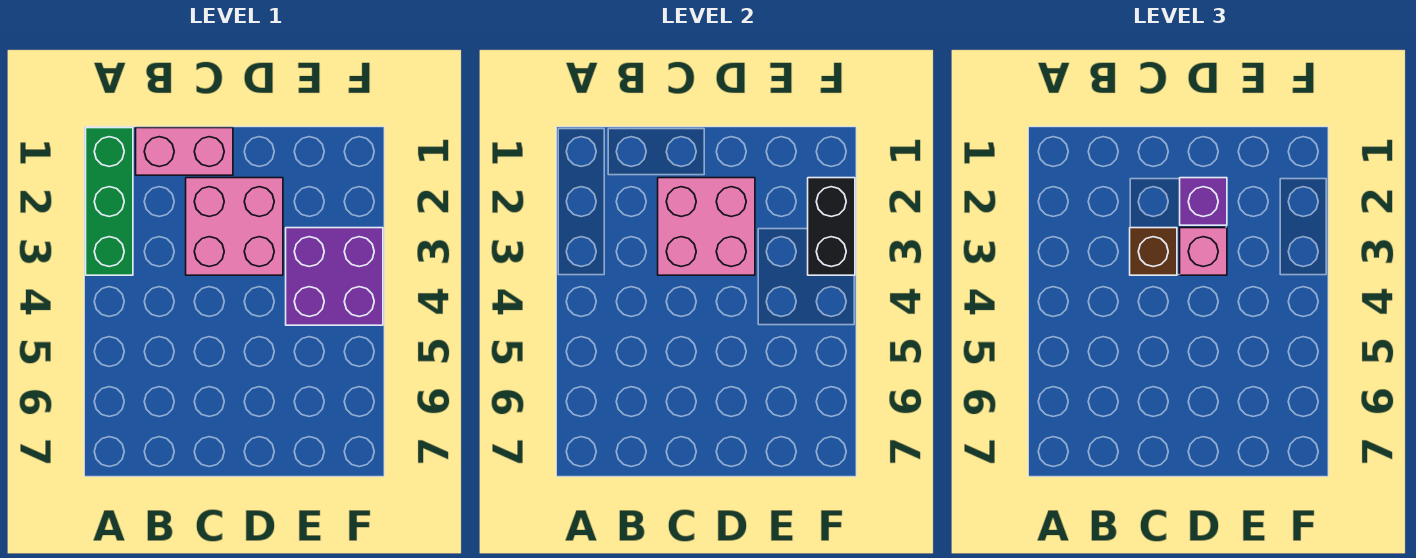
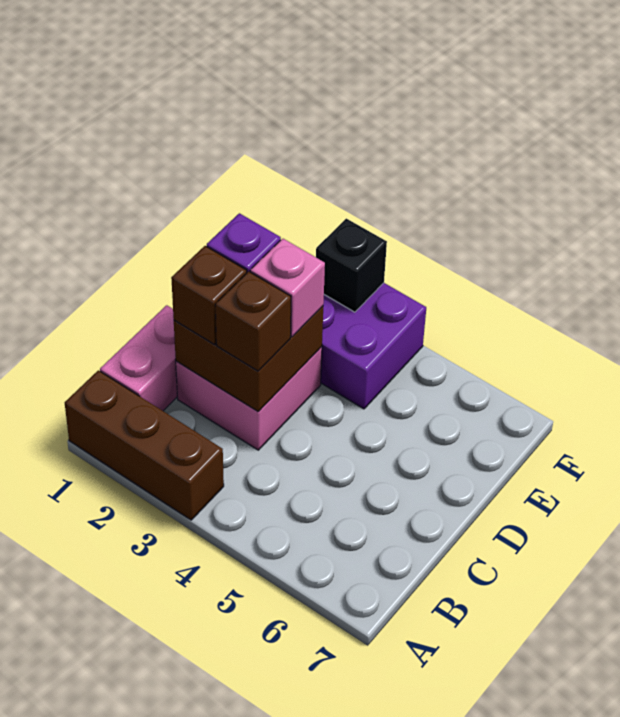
green 1x3 brick [86,128,133,275] -> brown 1x3 brick [65,370,224,520]
pink 2x2 brick [658,178,755,275] -> brown 2x2 brick [174,306,323,412]
none -> brown 1x1 brick [171,246,247,344]
black 1x2 brick [808,178,855,275] -> black 1x1 brick [316,219,387,312]

